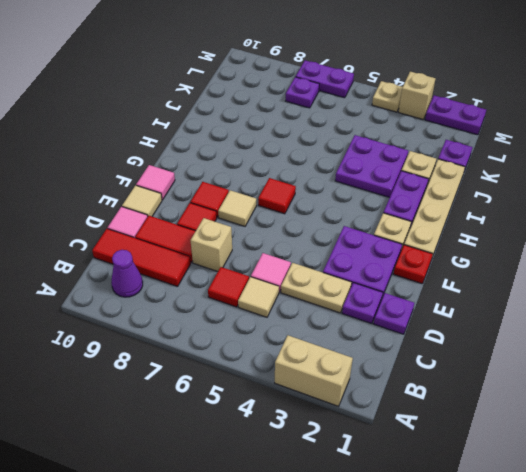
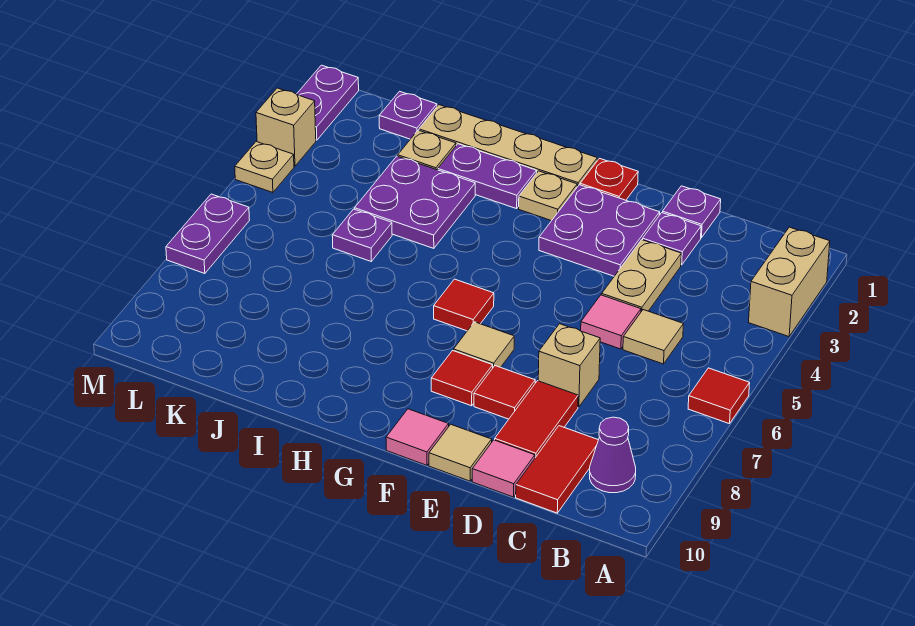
red 1x1 tile [208,267,249,307] -> red 1x1 tile moved to [688,368,750,424]
red 1x3 tile [92,229,191,287] -> red 1x2 tile [516,426,598,513]
purple 1x1 plate [286,77,319,108] -> purple 1x1 plate moved to [332,209,392,261]

